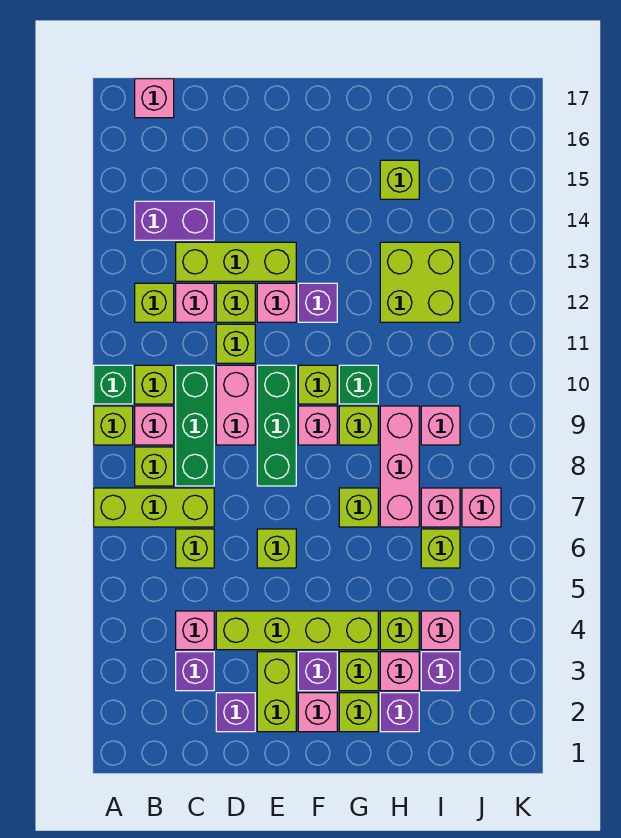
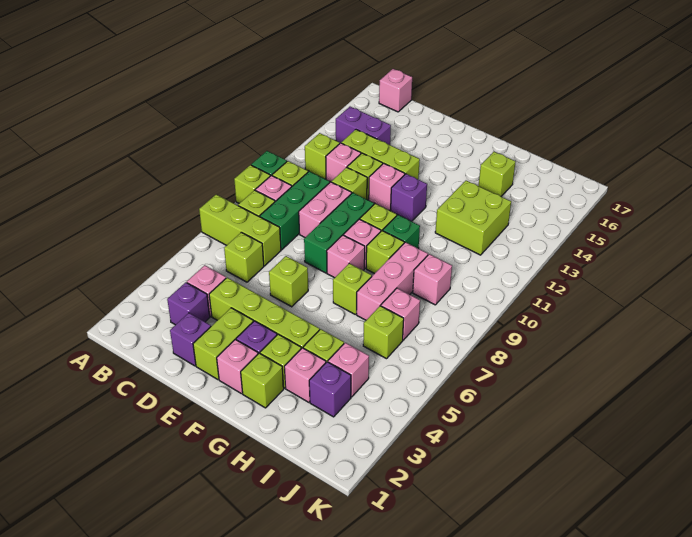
purple 1x1 brick [380,693,419,732] -> none
pink 1x1 brick [462,488,501,527] -> pink 1x1 brick moved to [327,235,365,278]

